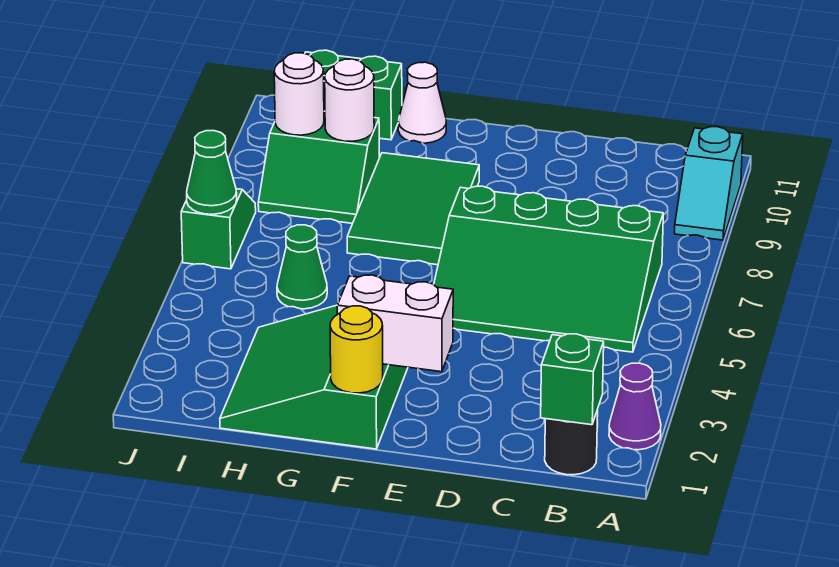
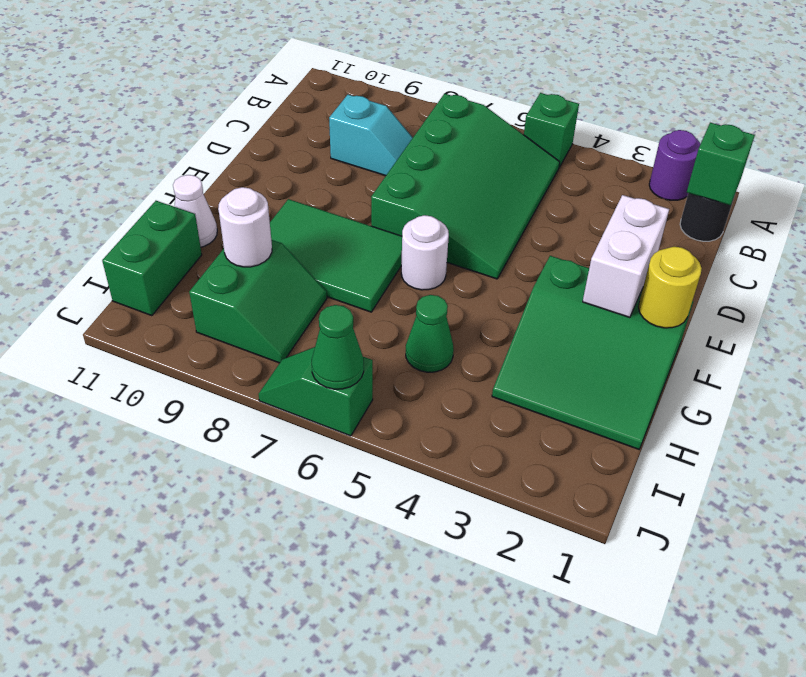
purple 1x1 cone [609,363,661,450] -> purple 1x1 round brick [649,130,701,200]
none -> green 1x1 brick [524,93,579,167]
cyan 1x2 slope [675,127,743,240] -> cyan 1x2 slope moved to [329,95,413,176]
white 1x1 round brick [274,53,324,135] -> white 1x1 round brick moved to [401,215,449,290]

